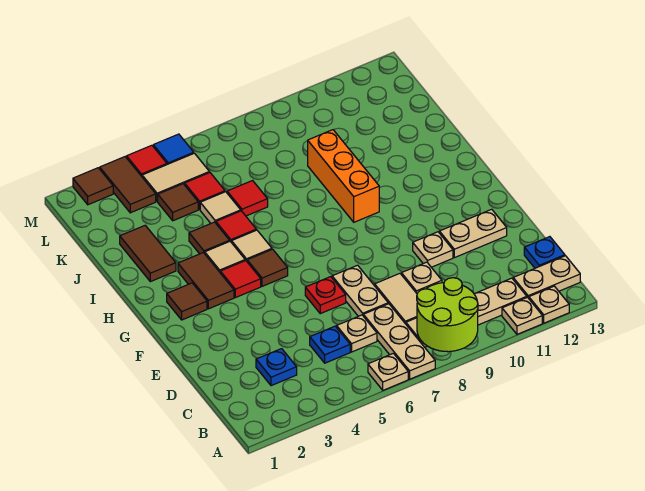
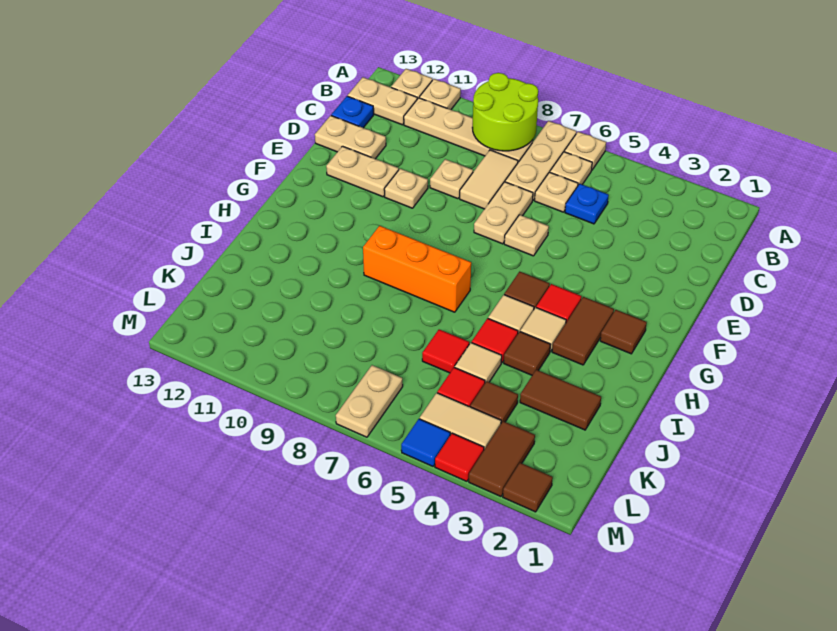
none -> tan 1x1 plate [550,152,592,185]
blue 1x1 plate [256,349,297,386] -> none
none -> tan 1x2 plate [315,116,386,159]
red 1x1 plate [305,277,346,314] -> tan 1x1 plate [504,215,549,256]
orange 1x3 brick [308,130,379,222] -> orange 1x3 brick turned to [363,226,471,312]
brown 1x2 tile [120,225,176,282] -> brown 1x2 tile turned to [520,370,601,430]
none -> tan 1x2 plate [336,365,403,437]

